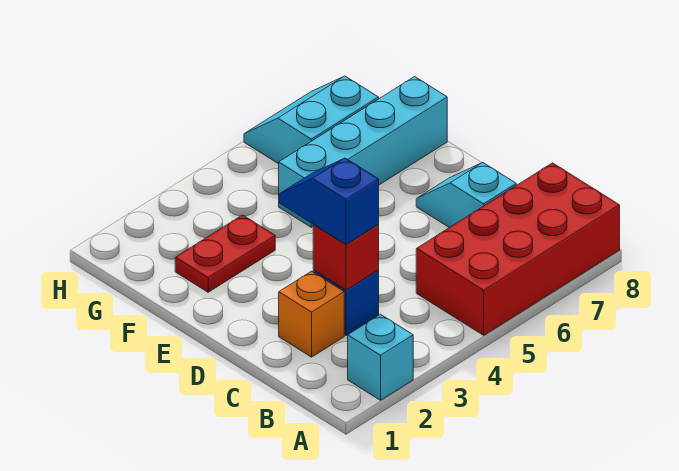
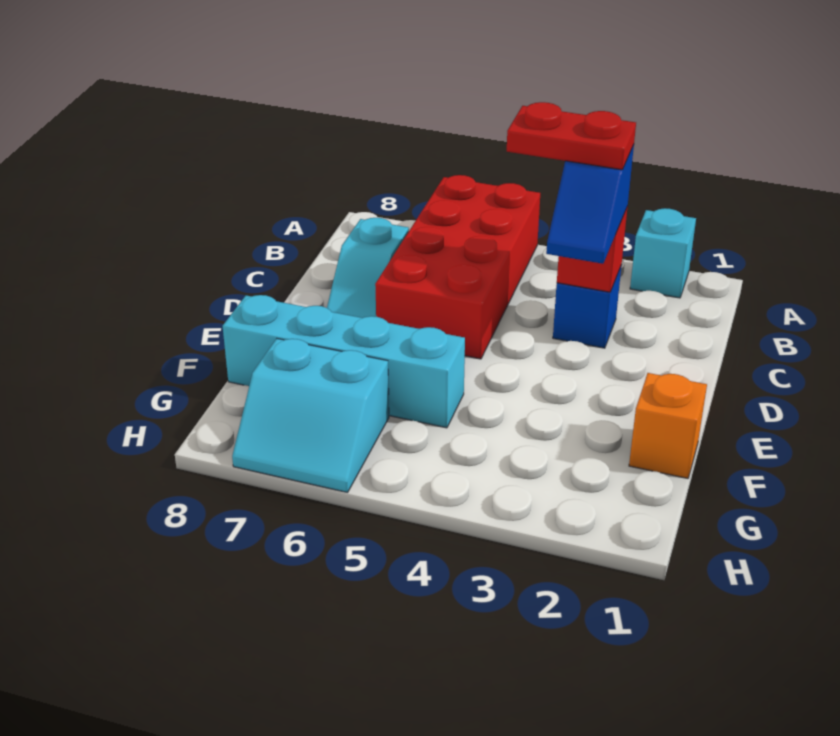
red 2x4 brick [416,163,620,335] -> red 2x4 brick turned to [375,175,540,359]
orange 1x1 brick [279,271,344,357] -> orange 1x1 brick moved to [629,373,707,478]
red 1x2 plate [175,215,275,292] -> red 1x2 plate moved to [507,102,636,170]

